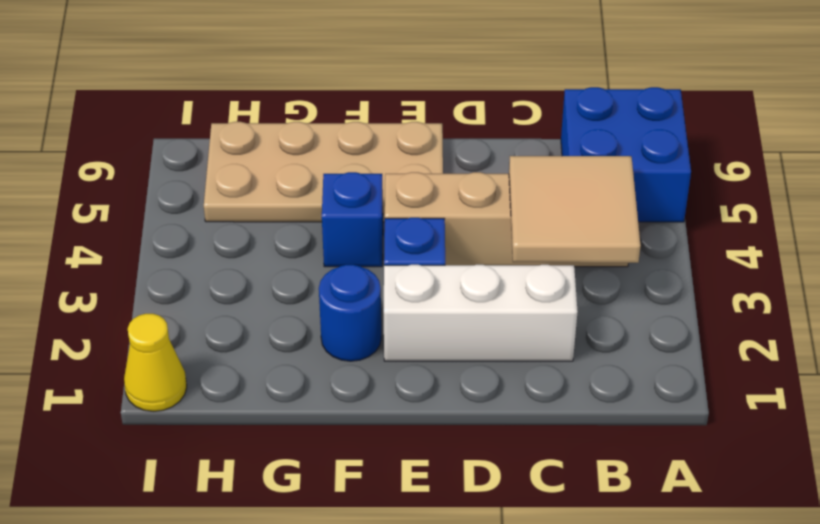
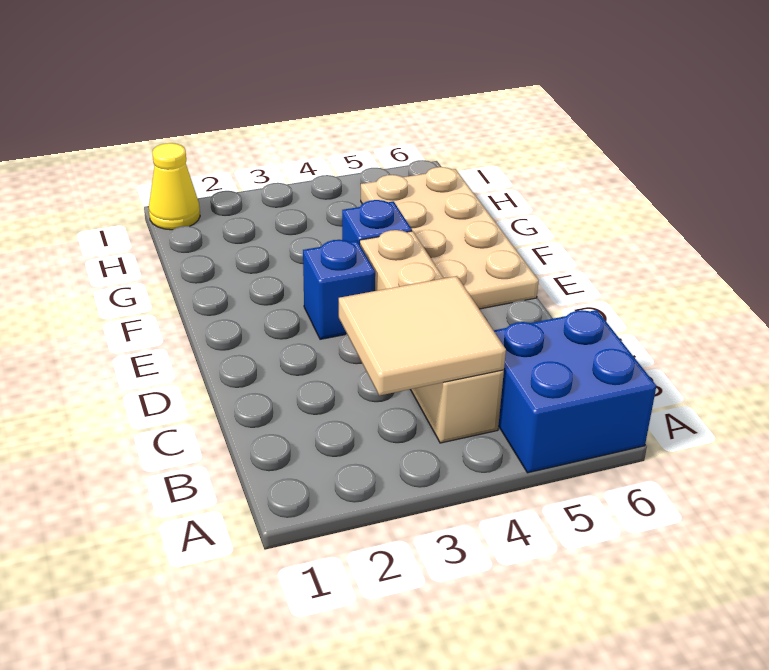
white 1x3 brick [384,265,578,361] -> none
blue 1x1 round brick [319,265,381,361] -> none

